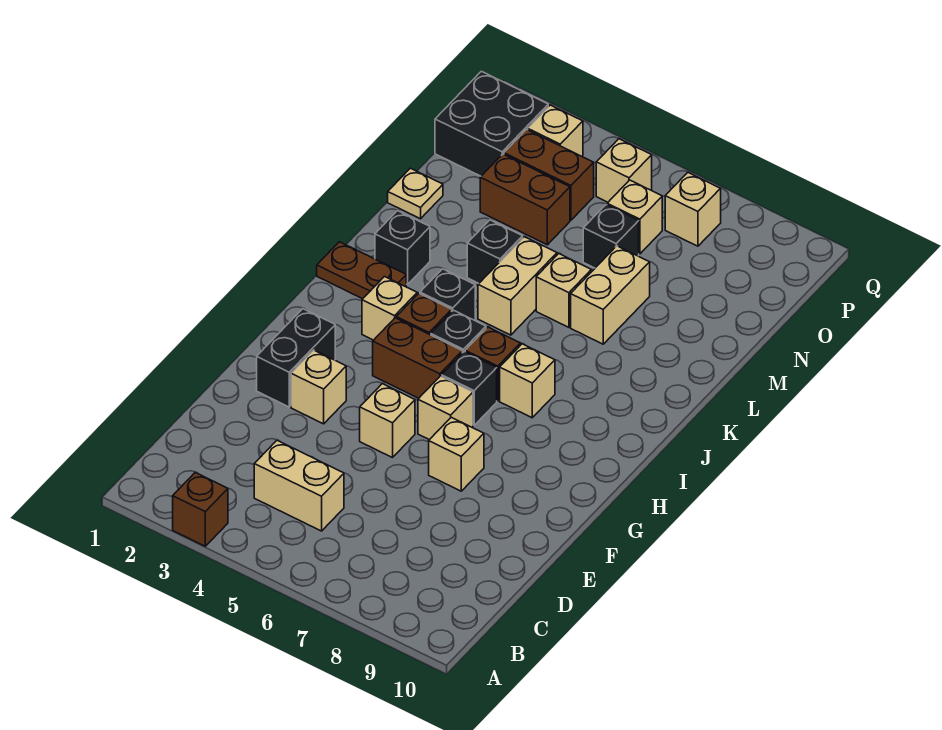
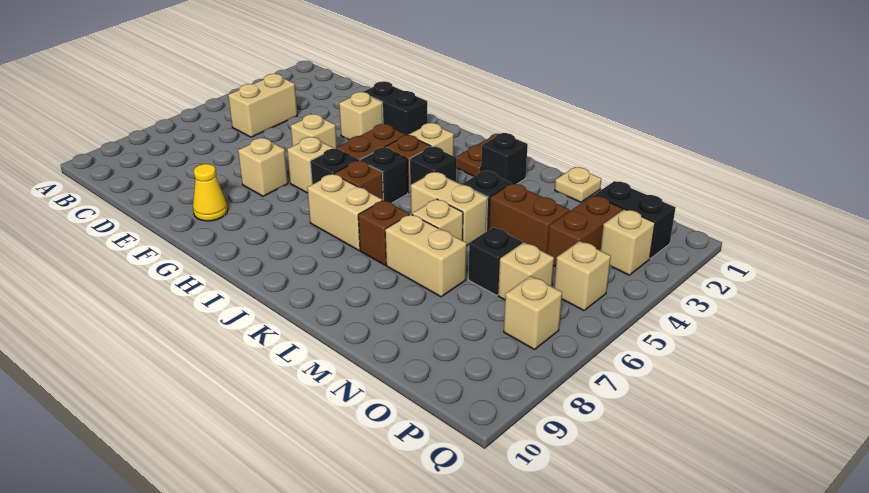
brown 1x1 brick [173,473,228,546] -> brown 1x1 brick moved to [358,200,409,265]
none -> yellow 1x1 cone [193,164,228,221]
tan 1x1 brick [500,344,555,418] -> tan 1x2 brick [307,174,383,250]
brown 1x2 brick [480,154,570,245] -> brown 1x2 brick turned to [489,183,570,253]
black 2x2 brick [435,71,548,176] -> black 1x2 brick [594,181,676,259]

